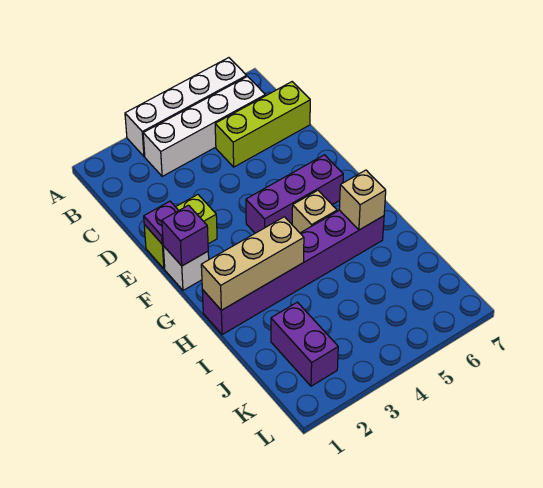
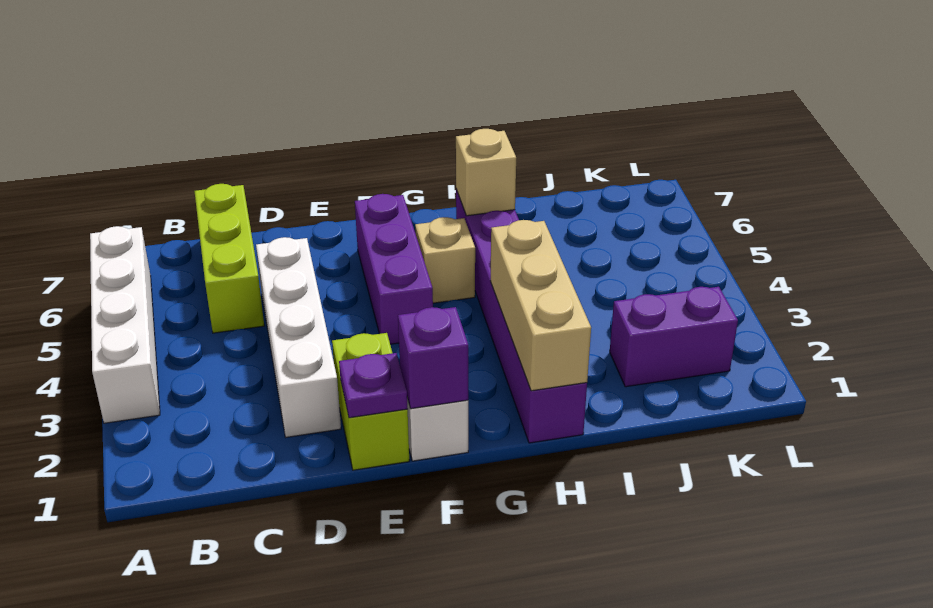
white 1x4 brick [143,76,265,176] -> white 1x4 brick moved to [256,237,341,437]

